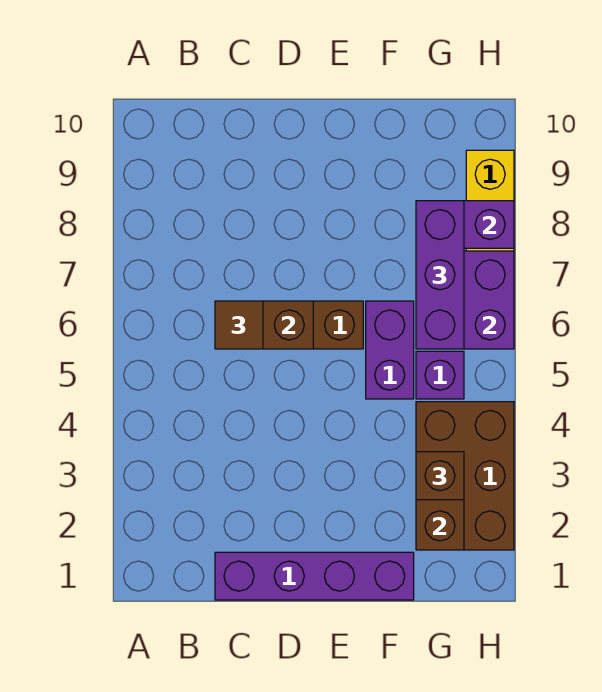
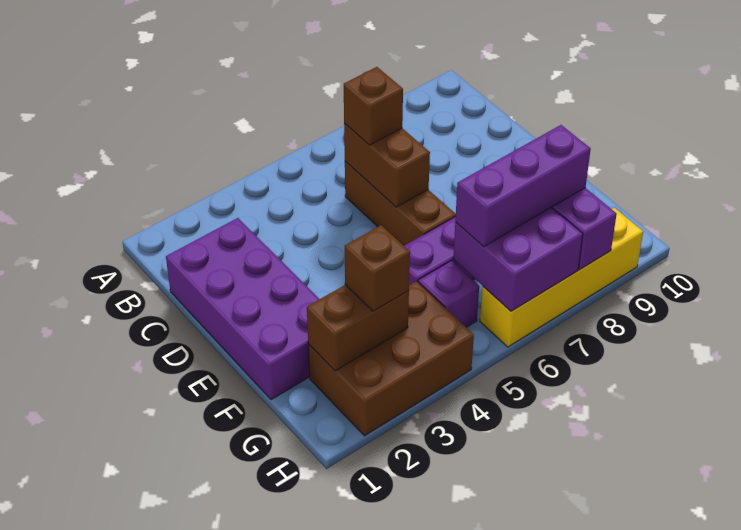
purple 1x4 brick [215,552,414,600] -> purple 2x4 brick [166,218,319,400]
brown 1x1 tile [215,301,263,349] -> brown 1x1 brick [344,67,403,145]

